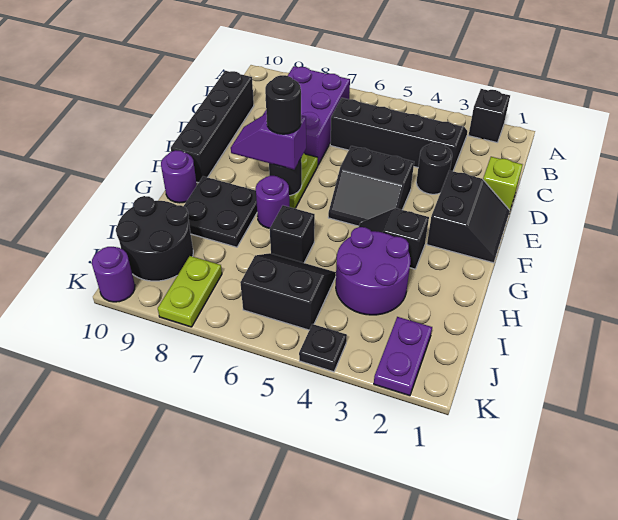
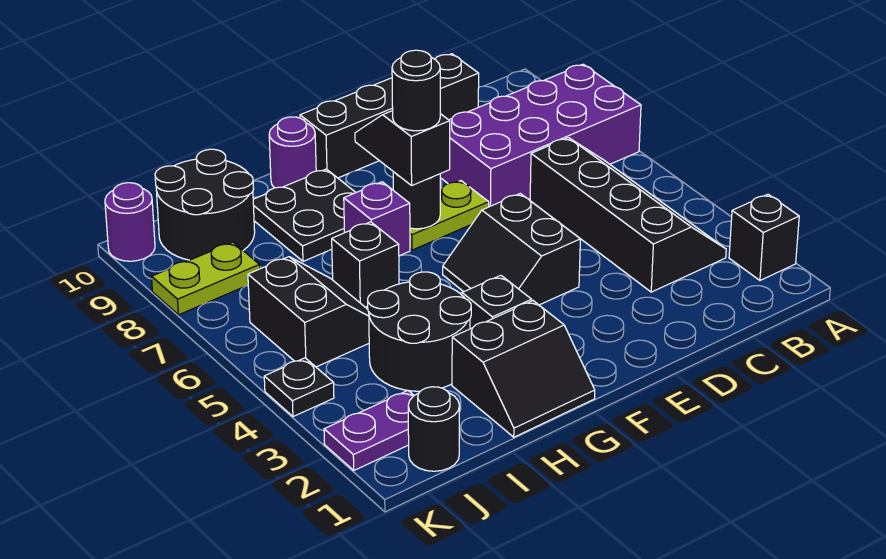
purple 2x3 brick [263,66,350,165] -> purple 2x4 brick [440,64,641,207]
lime 1x1 brick [483,157,523,210] -> none
black 1x1 round brick [416,142,452,194] -> black 1x1 round brick moved to [408,387,460,471]
black 2x2 slope [427,170,510,263] -> black 2x2 slope moved to [452,301,595,437]
purple 1x2 slope [231,114,306,170] -> black 1x2 slope [355,111,450,185]
purple 1x1 round brick [256,176,289,228] -> purple 1x1 brick [344,182,410,256]
purple 2x2 round brick [336,227,411,315] -> black 2x2 round brick [368,272,471,391]

